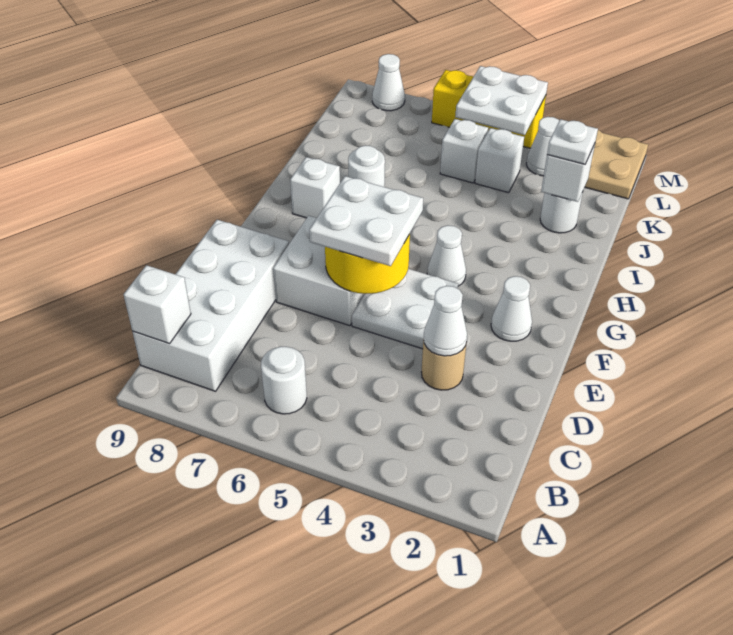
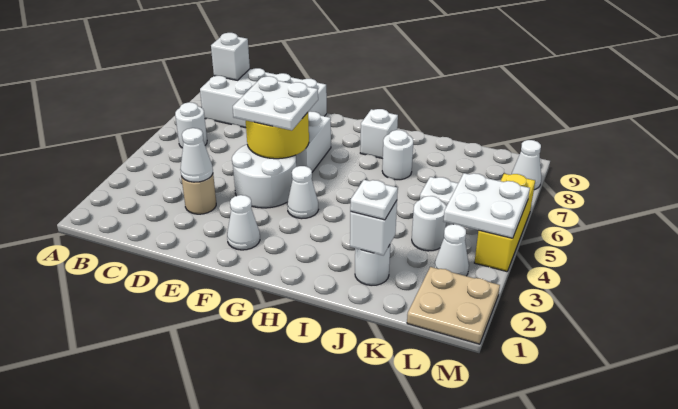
white 2x2 plate [352,269,458,349] -> white 2x2 round brick [232,145,296,208]
white 1x1 brick [475,128,524,193] -> white 1x1 round brick [412,196,447,251]

